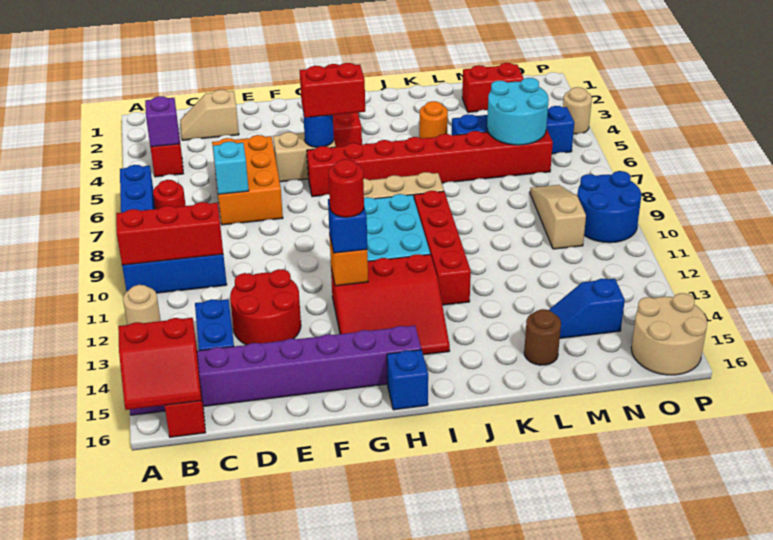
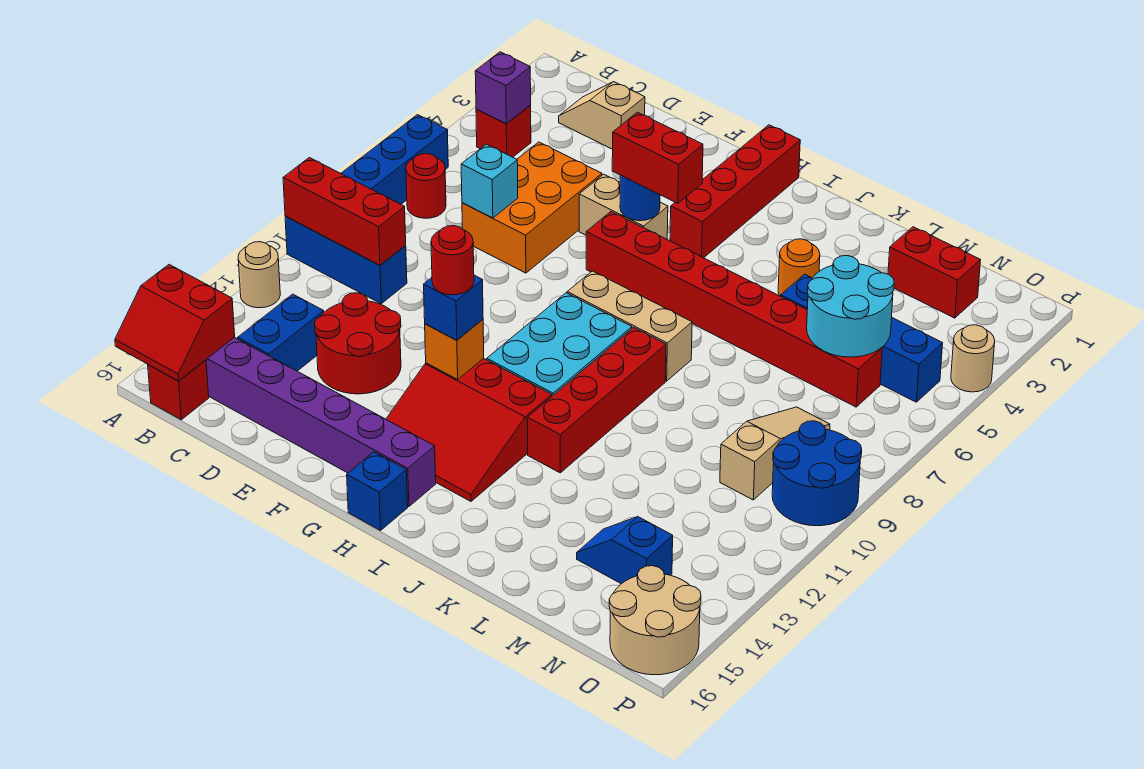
brown 1x1 round brick [524,309,561,365] -> none

